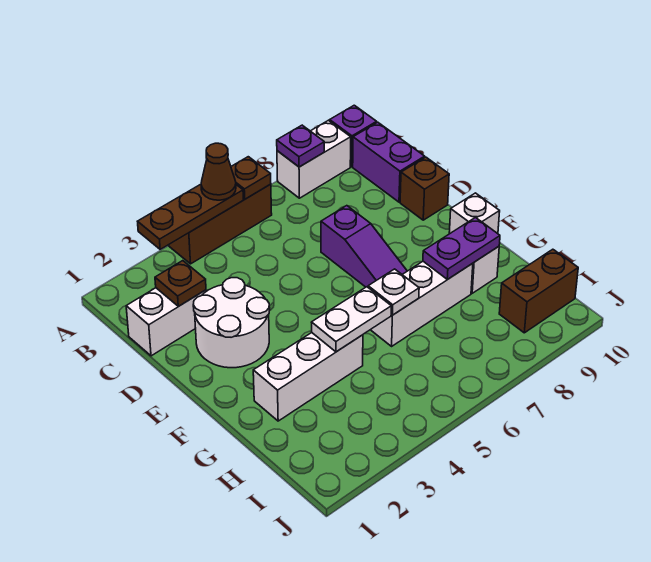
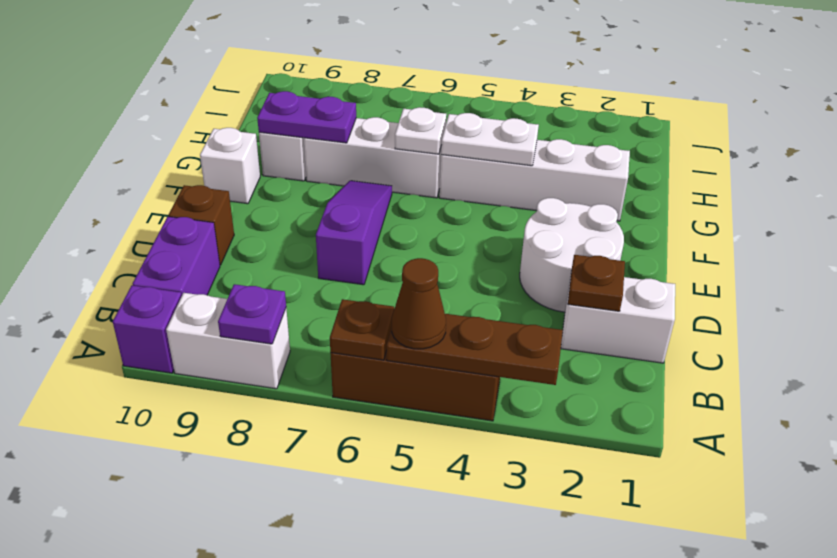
white 1x3 brick [253,333,363,421] -> white 1x4 brick [439,139,630,221]
brown 1x2 brick [499,249,578,333] -> none

